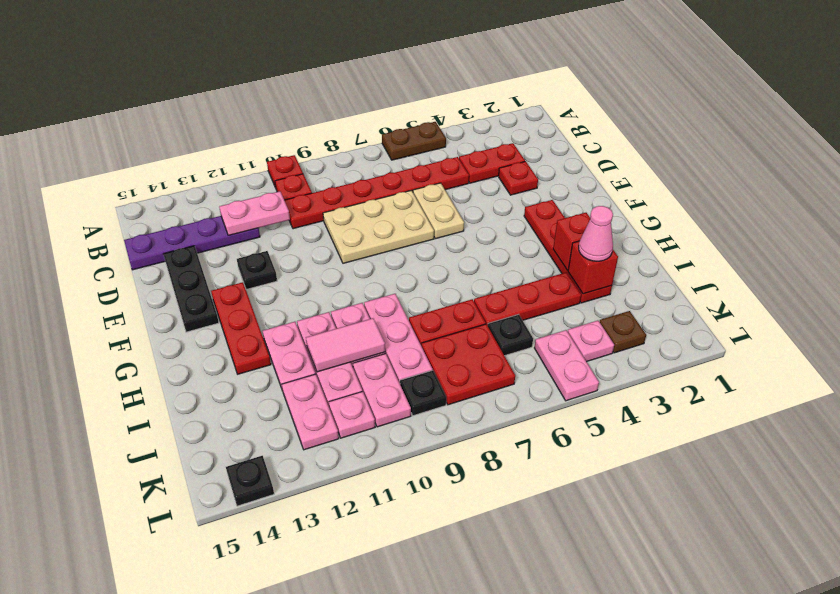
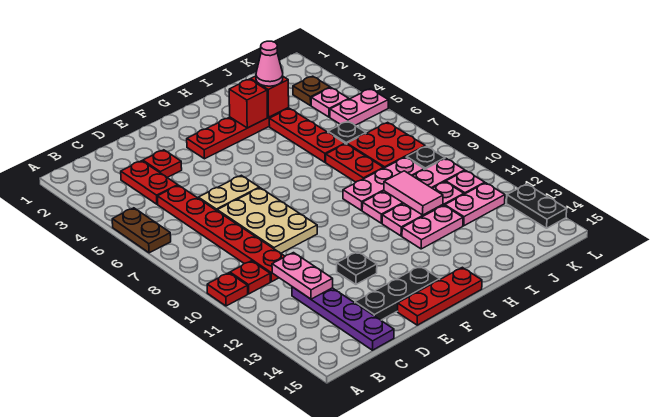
red 1x3 plate [211,282,271,374] -> red 1x3 plate moved to [398,267,482,325]
black 1x1 plate [226,456,274,506] -> black 1x2 plate [507,184,567,228]

